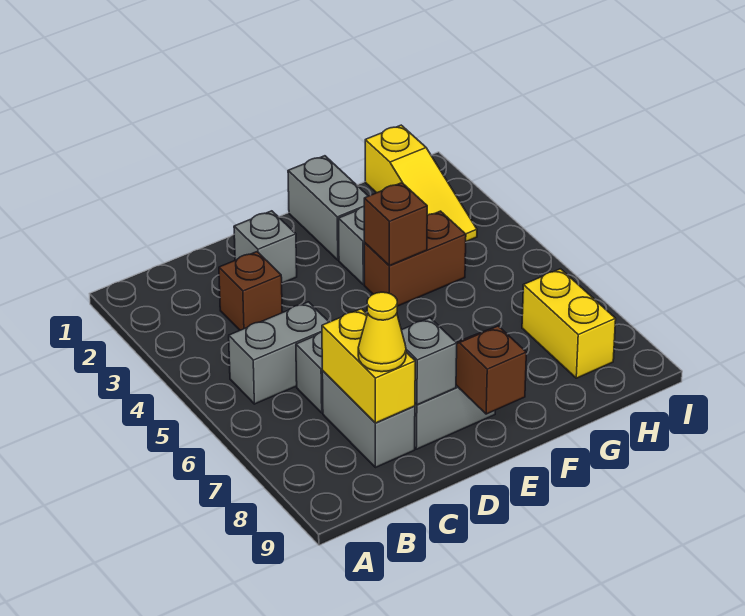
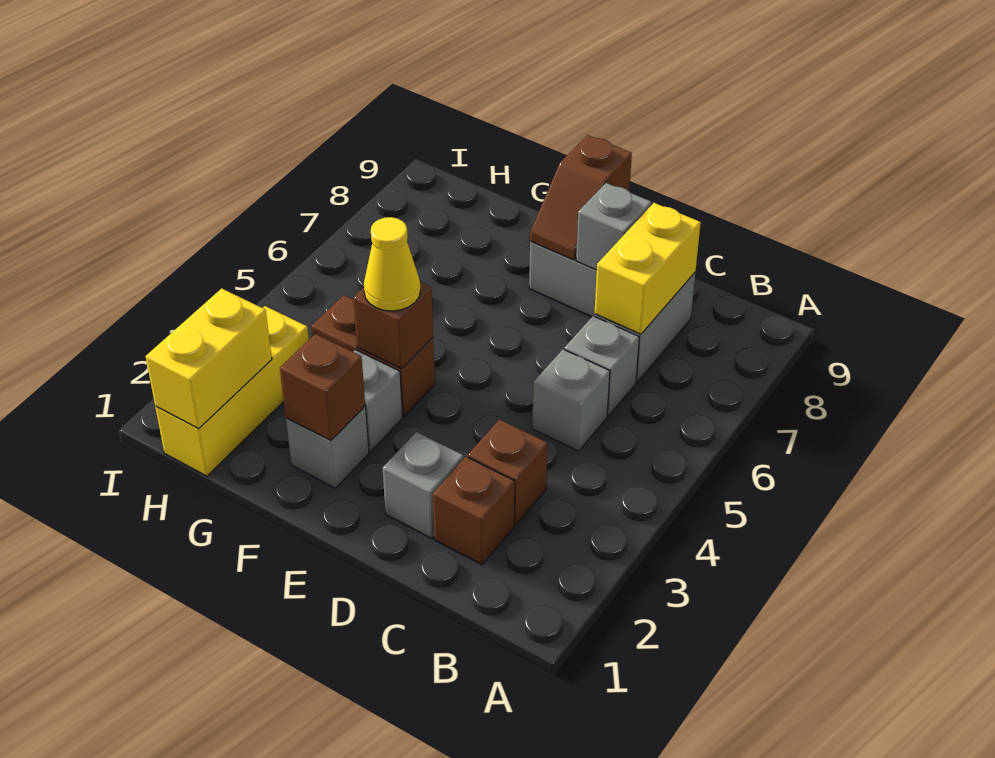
grey 1x2 brick [229,302,329,404] -> grey 1x1 brick [532,349,610,451]
none -> brown 1x1 brick [433,457,514,565]
yellow 1x1 cone [358,292,406,372] -> yellow 1x1 cone moved to [364,217,420,311]
grey 1x2 brick [288,156,368,260] -> grey 1x1 brick [286,407,369,488]
none -> brown 1x1 brick [280,334,365,441]
yellow 1x3 slope [365,125,477,242] -> yellow 1x3 brick [156,306,309,476]
yellow 1x2 brick [522,269,616,378] -> yellow 1x2 brick moved to [146,288,272,429]

